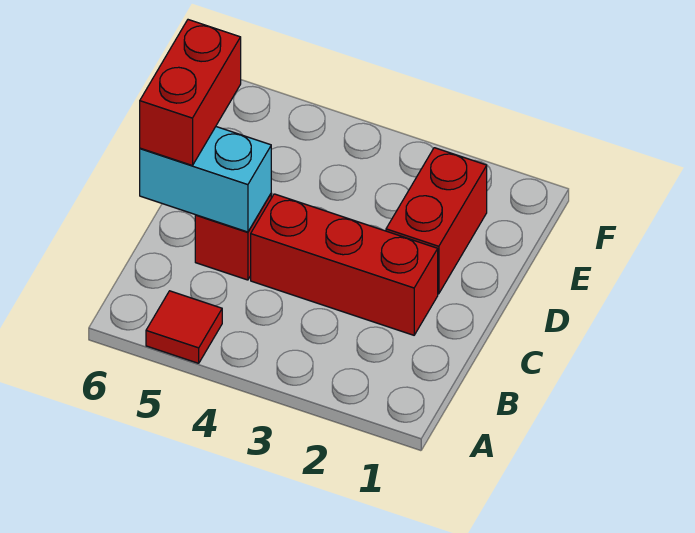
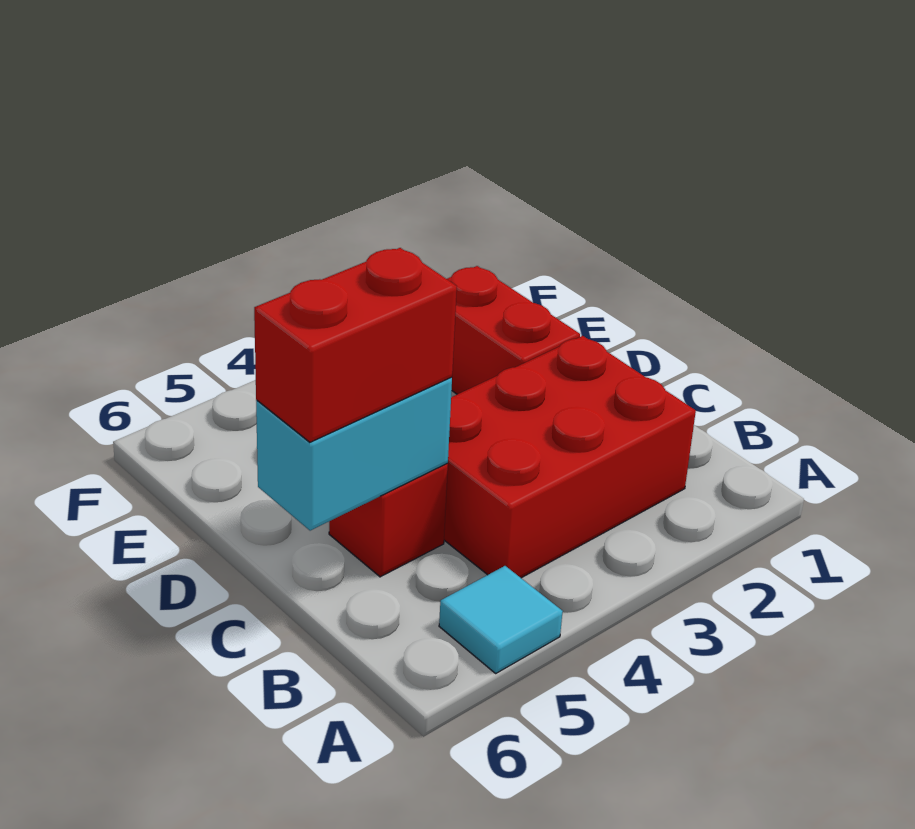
red 1x1 tile [146,291,222,363] -> cyan 1x1 tile [439,566,563,673]
red 1x3 brick [251,194,438,335] -> red 2x3 brick [444,336,696,578]
red 1x2 brick [140,20,241,166] -> red 1x2 brick turned to [254,248,457,442]

